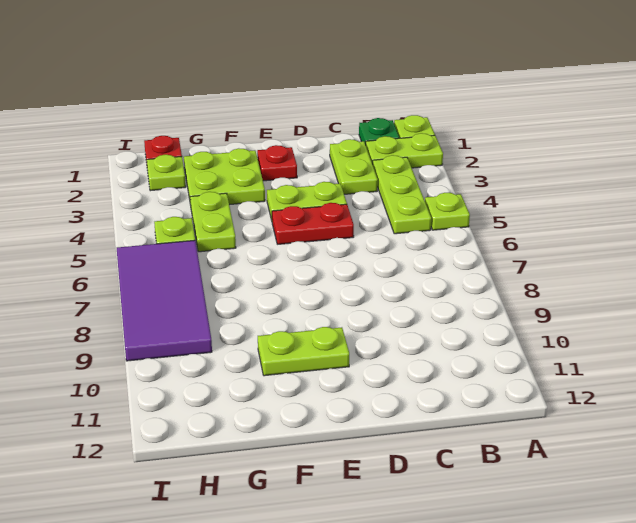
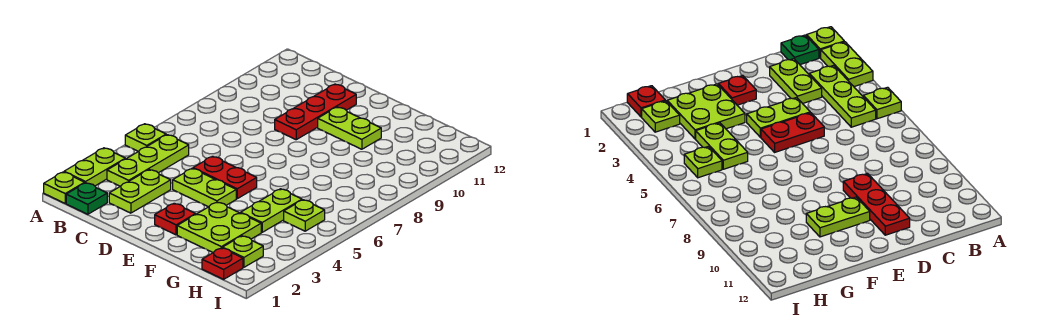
lime 1x2 plate [366,133,443,168] -> lime 1x2 plate turned to [64,148,125,186]
none -> red 1x3 plate [275,84,356,140]
purple 2x4 tile [117,240,212,361] -> none

